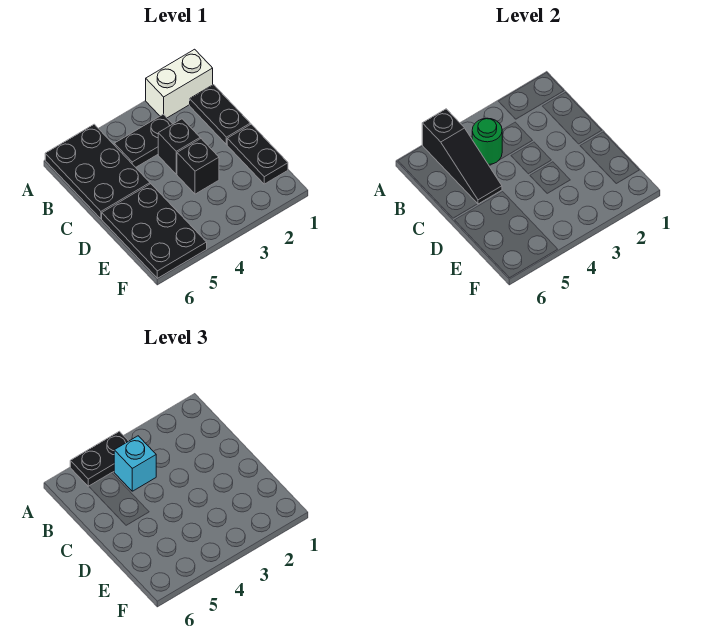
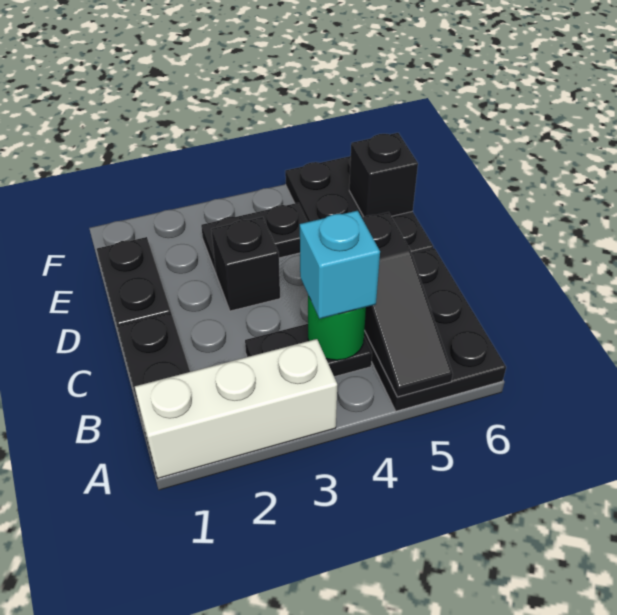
white 1x2 brick [146,49,213,118] -> white 1x3 brick [135,339,337,478]
black 1x2 plate [70,431,128,486] -> black 1x2 plate moved to [201,203,308,273]
black 1x3 slope [422,109,502,204] -> black 1x3 slope turned to [362,212,453,397]
black 1x1 brick [158,119,200,174] -> black 1x1 brick moved to [349,133,418,217]

